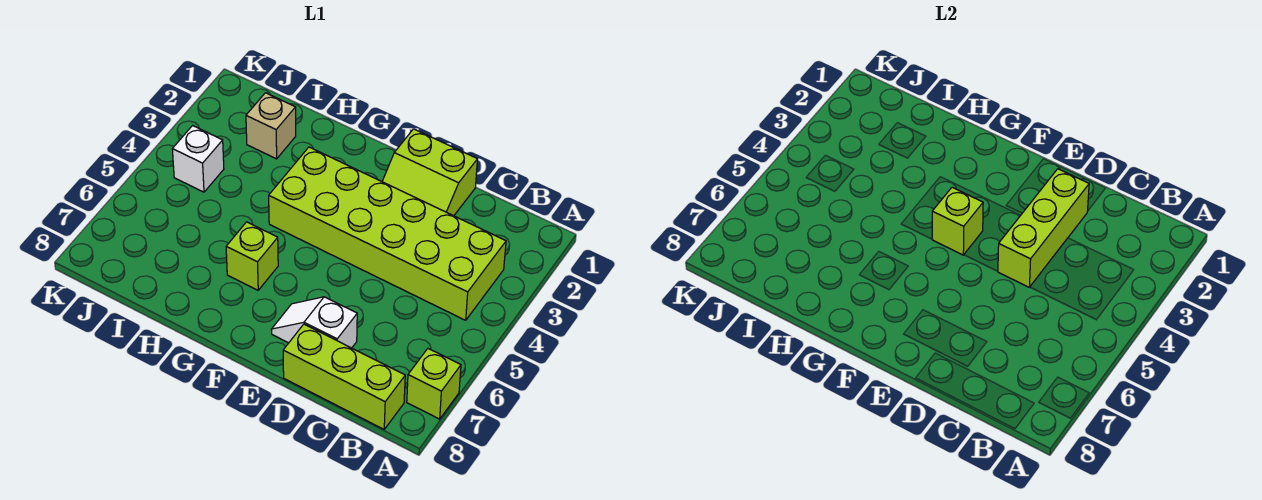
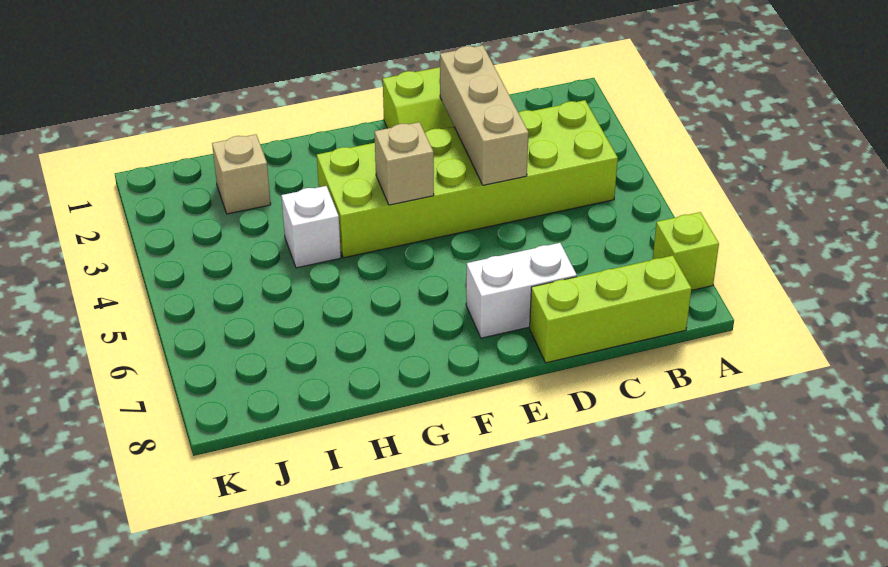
lime 1x3 brick [998,169,1089,287] -> tan 1x3 brick [440,45,529,185]
white 1x2 slope [271,297,357,348] -> white 1x2 brick [466,243,577,338]
lime 1x1 brick [932,187,983,255] -> tan 1x1 brick [374,122,434,205]
lime 1x1 brick [226,222,278,290] -> none
white 1x1 brick [172,126,224,192] -> white 1x1 brick moved to [281,186,341,268]

